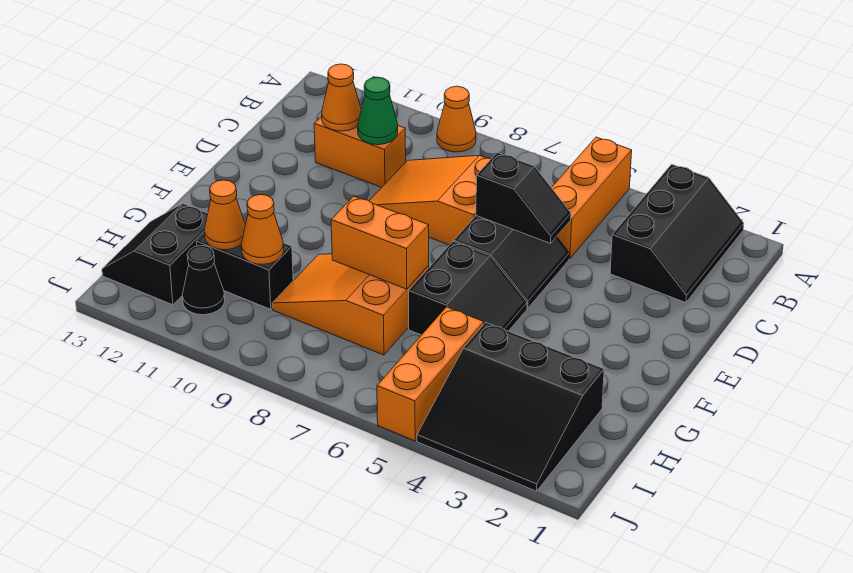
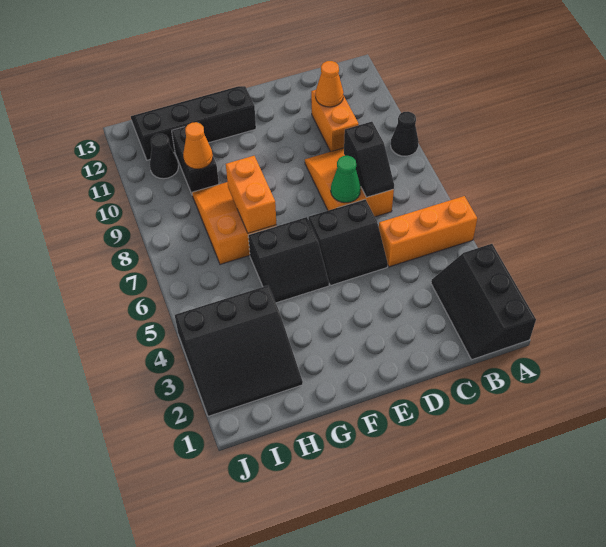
black 2x3 slope [610,164,744,303] -> black 2x3 slope turned to [431,244,536,359]
orange 1x1 cone [437,86,476,152] -> black 1x1 cone [391,112,419,156]
green 1x1 cone [358,77,398,145] -> green 1x1 cone moved to [331,156,361,203]
black 1x2 slope [476,153,571,243] -> black 1x2 slope moved to [344,122,394,197]
black 3x3 slope [417,323,604,491] -> black 3x3 slope turned to [175,286,303,416]
orange 1x3 brick [377,307,484,441] -> none
orange 1x1 cone [204,180,245,250] -> none
black 2x2 slope [102,204,208,305] -> black 2x4 slope [131,86,256,160]

